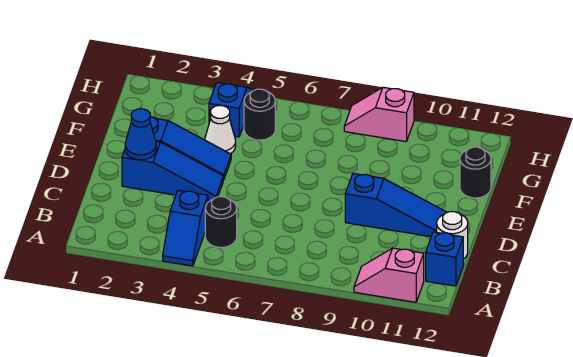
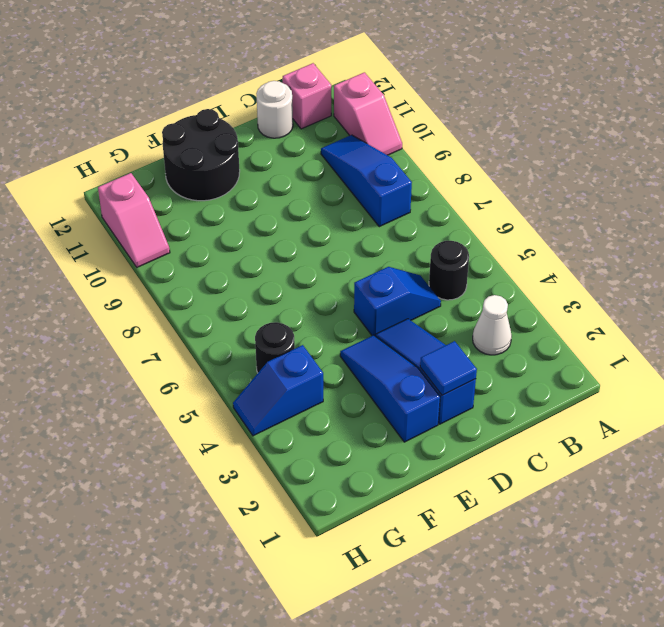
blue 1x2 slope [163,190,208,266] -> blue 1x2 slope moved to [354,267,441,336]
blue 1x1 brick [426,232,463,286] -> pink 1x1 brick [283,63,331,129]
blue 1x1 cone [125,109,156,160] -> blue 1x1 tile [420,341,477,395]
blue 1x3 slope [345,173,447,237] -> blue 1x3 slope moved to [321,135,412,227]
white 1x1 cone [205,106,236,154] -> white 1x1 cone moved to [473,295,512,355]
black 1x1 round brick [460,147,491,198] -> black 2x2 round brick [162,109,240,201]
pink 1x2 slope [344,87,414,142] -> pink 1x2 slope moved to [98,173,170,267]

